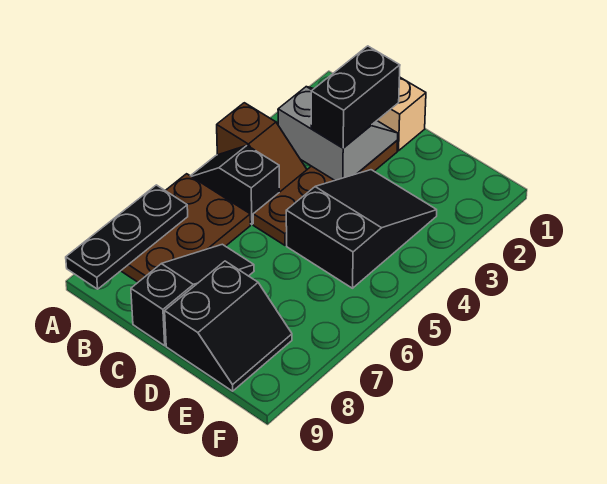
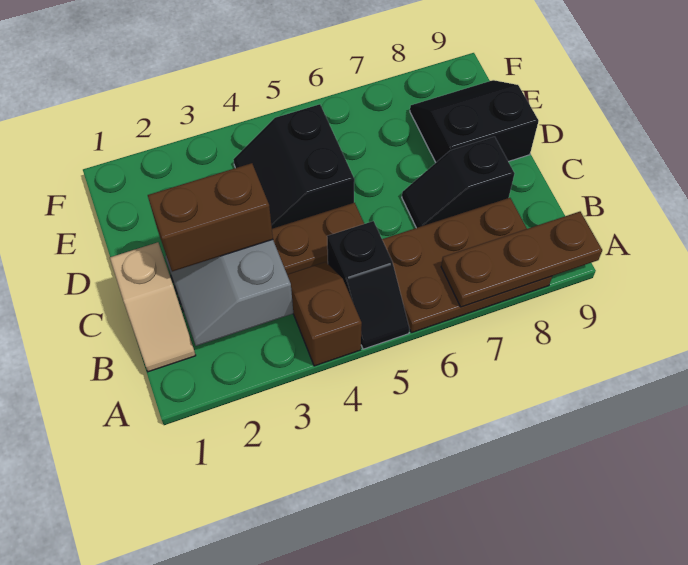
black 1x3 plate [66,185,188,289] -> brown 1x3 plate [441,212,602,307]
black 1x2 brick [311,46,400,148] -> brown 1x2 brick [148,163,273,272]
black 1x3 slope [131,244,254,346] -> black 1x2 slope [402,137,515,228]
black 2x3 slope [286,170,437,288] -> black 2x2 slope [233,104,354,229]

